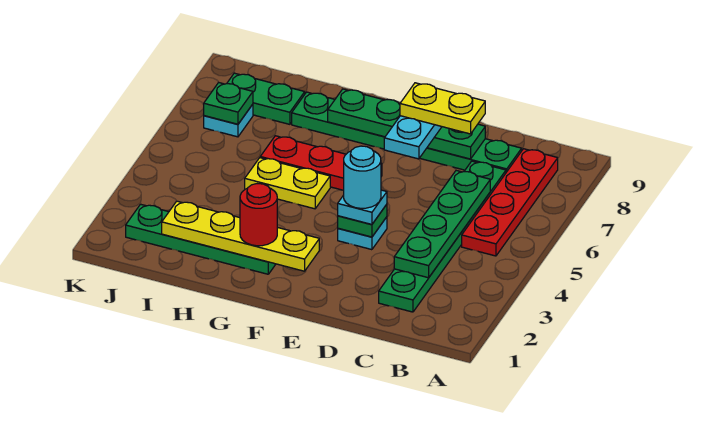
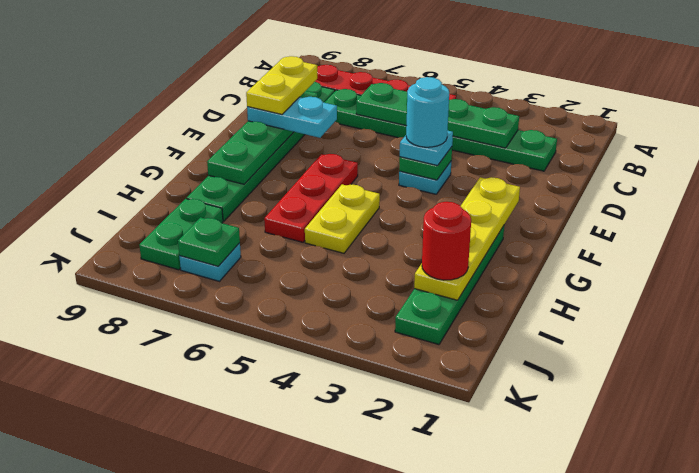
red 1x1 round brick [240,184,277,246] -> red 1x1 round brick moved to [422,202,471,280]

